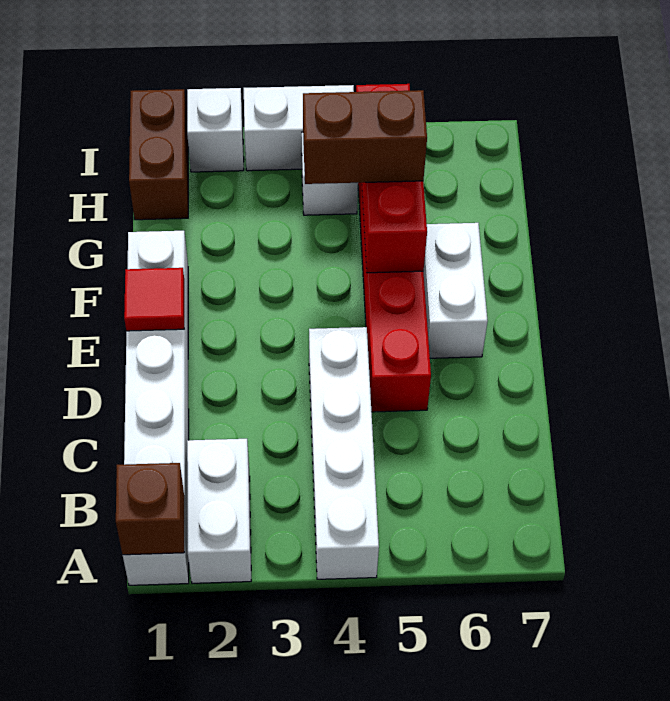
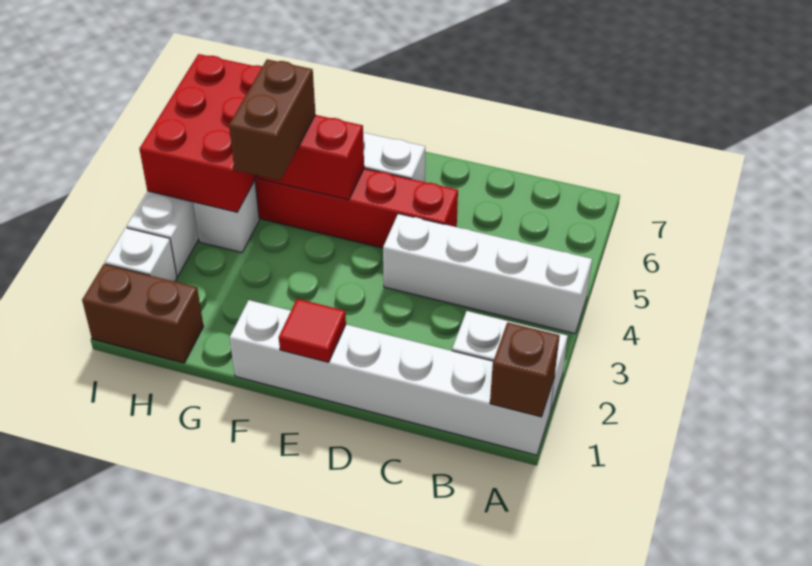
none -> red 2x3 brick [139,54,262,212]

